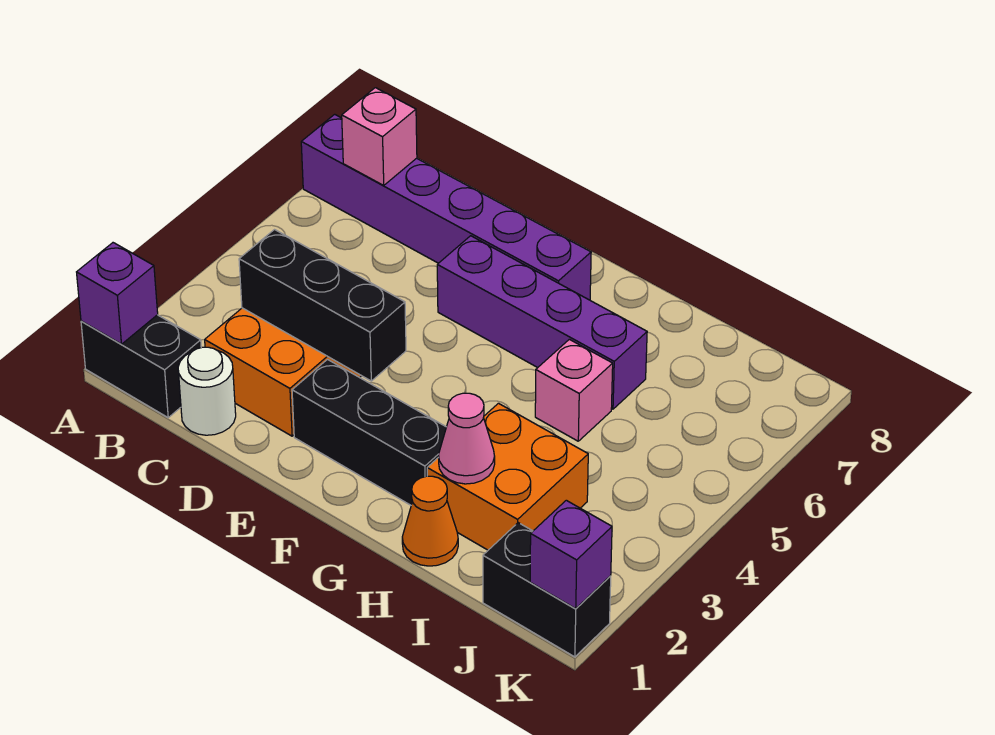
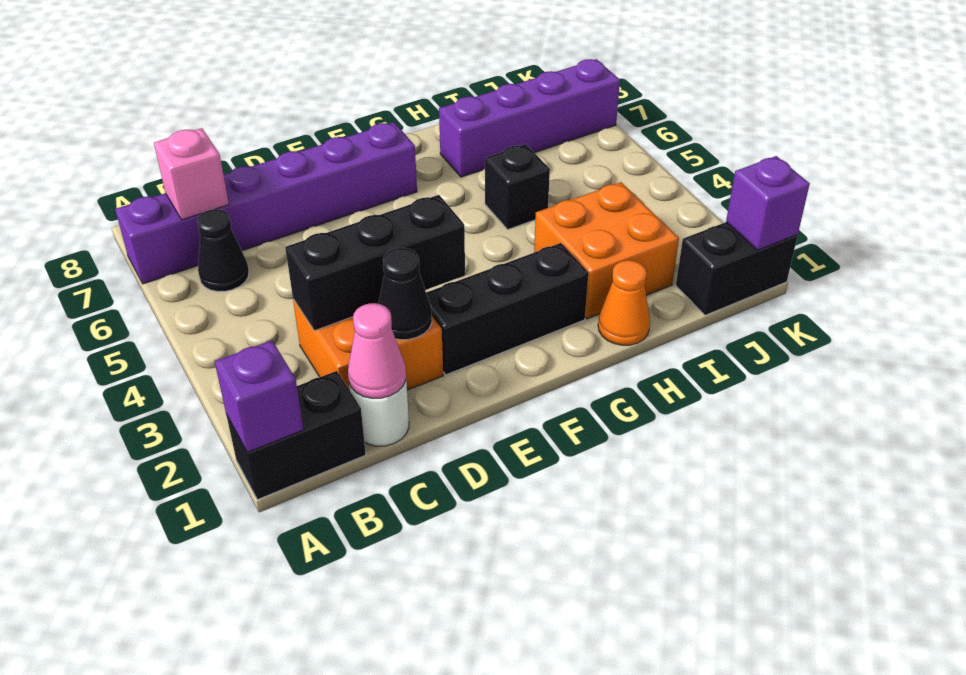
none -> black 1x1 cone [197,209,249,292]
none -> black 1x1 cone [378,248,432,340]
purple 1x4 brick [437,236,647,409] -> purple 1x4 brick moved to [439,59,620,177]
pink 1x1 cone [438,393,495,484] -> pink 1x1 cone moved to [348,303,406,398]
pink 1x1 brick [535,339,613,441] -> black 1x1 brick [485,144,550,229]

